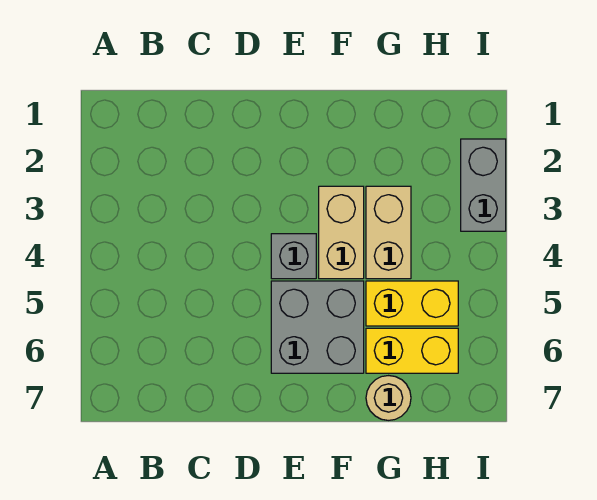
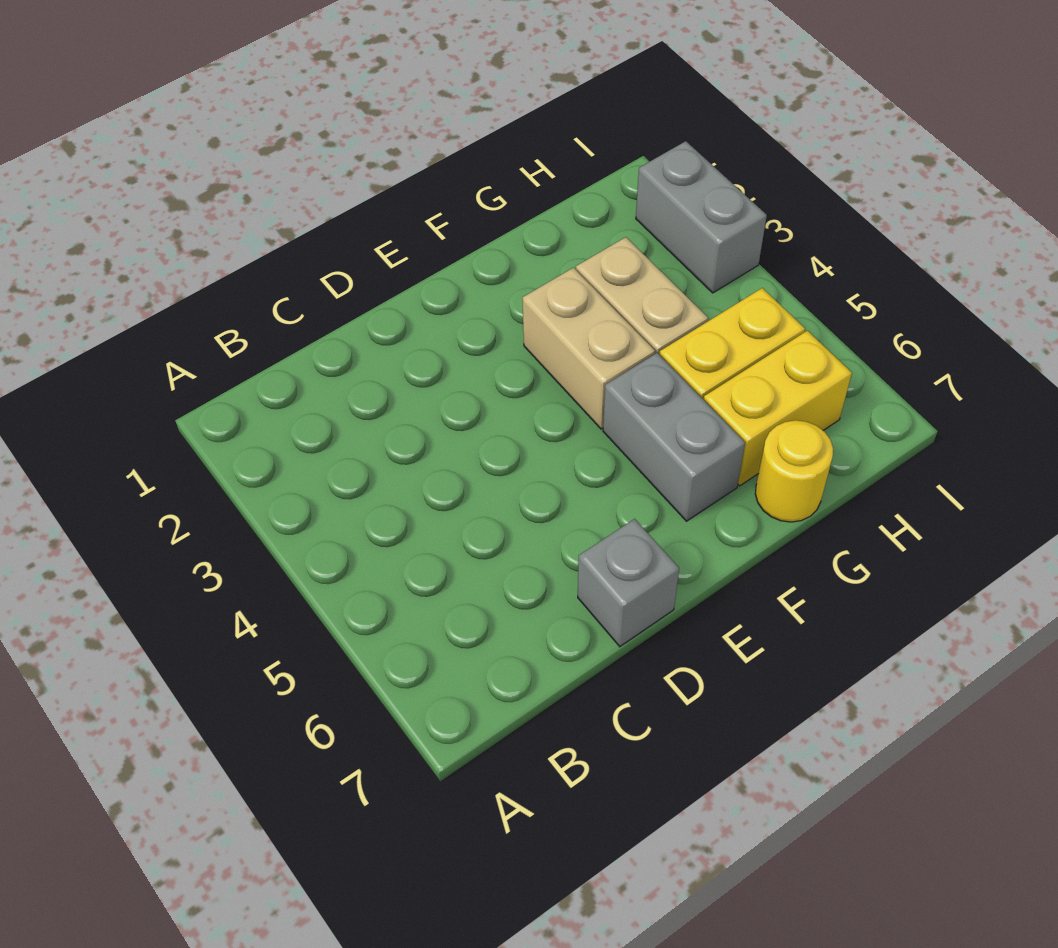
grey 1x1 brick [271,234,316,279] -> grey 1x1 brick moved to [578,519,679,647]
grey 2x2 brick [271,281,364,373] -> grey 1x2 brick [603,353,745,521]
tan 1x1 round brick [366,376,411,420] -> yellow 1x1 round brick [755,420,833,522]

